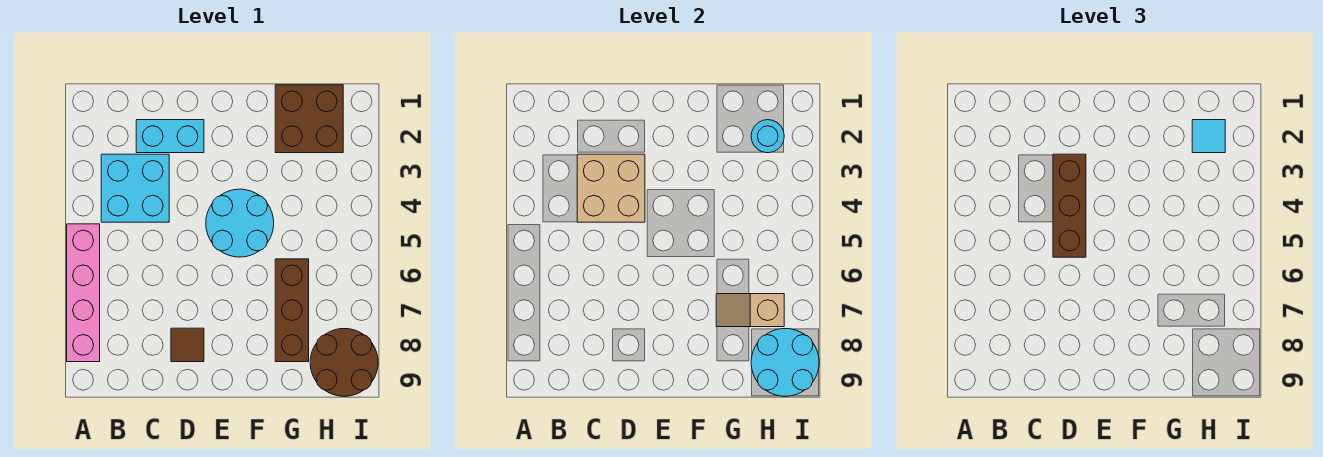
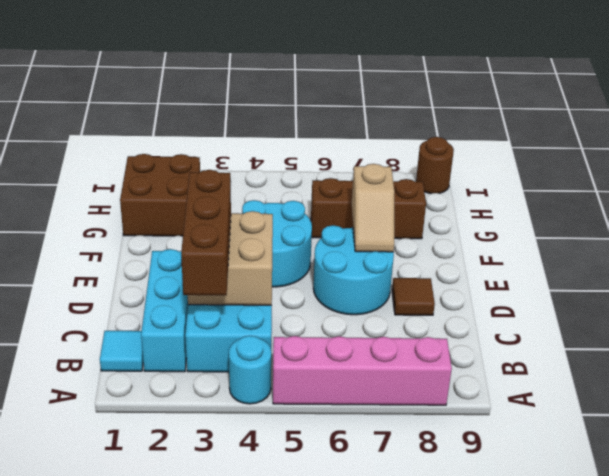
cyan 1x2 brick [136,120,204,153] -> cyan 1x3 brick [141,249,188,372]
brown 1x3 brick [1053,154,1086,257] -> brown 1x3 brick turned to [181,170,231,295]
tan 1x2 slope [716,294,784,327] -> tan 1x2 slope moved to [352,164,394,252]
cyan 1x1 round brick [751,120,784,153] -> cyan 1x1 round brick moved to [229,336,271,404]
cyan 1x1 tile [1192,120,1225,153] -> cyan 1x1 tile moved to [100,331,143,371]
brown 2x2 round brick [310,329,378,396] -> brown 1x1 round brick [416,137,454,194]
cyan 2x2 round brick [751,329,819,396] -> cyan 2x2 round brick moved to [313,225,394,315]

